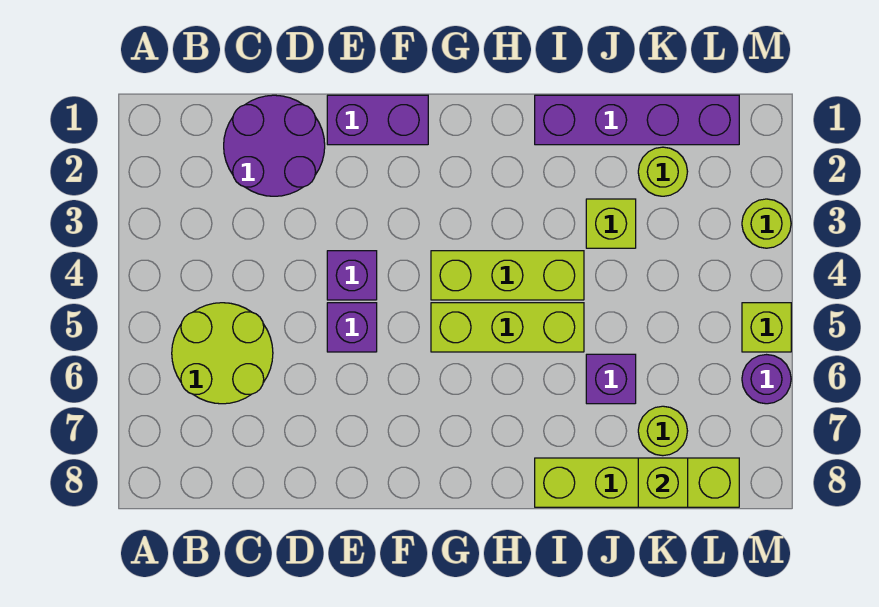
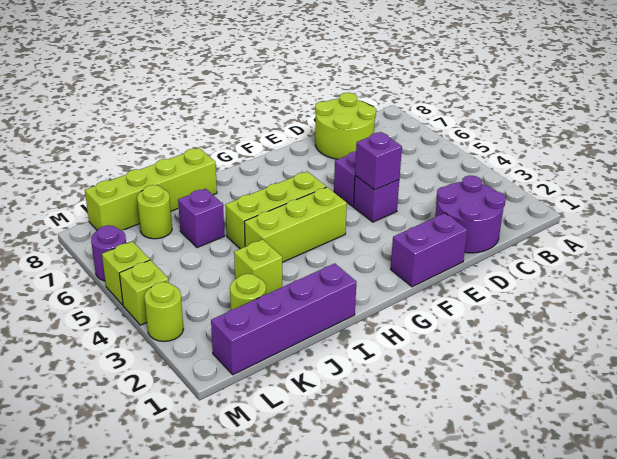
lime 2x2 round brick [172,303,273,404] -> lime 2x2 round brick moved to [315,93,376,159]
none -> purple 1x1 brick [355,132,402,190]
lime 1x1 brick [638,458,688,507] -> lime 1x1 brick moved to [119,260,169,325]

